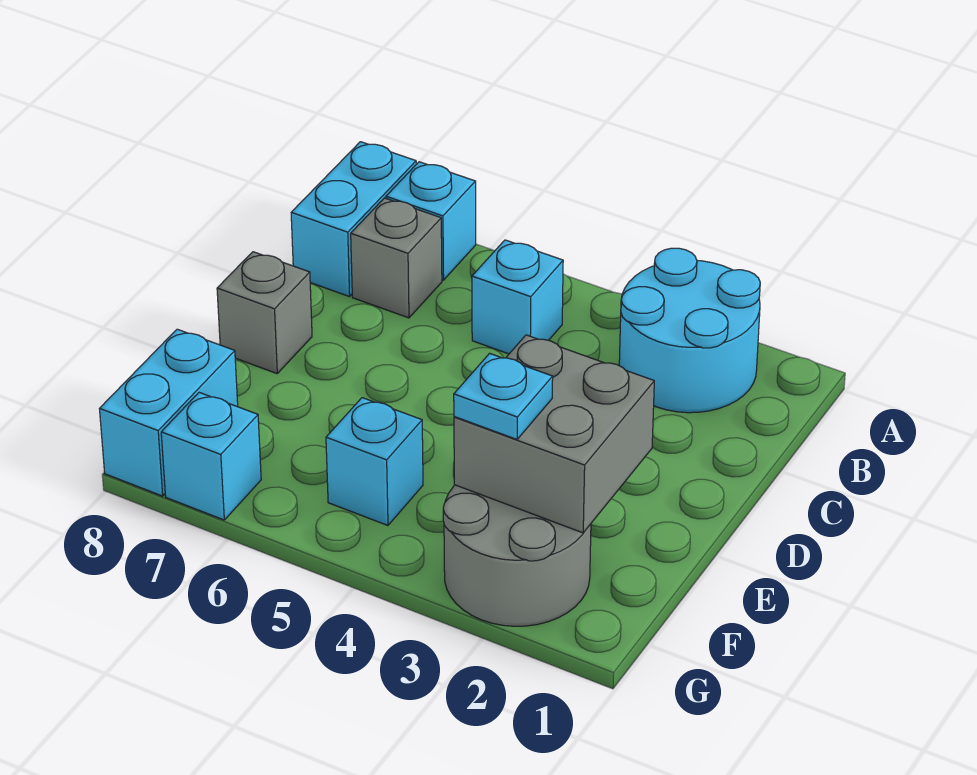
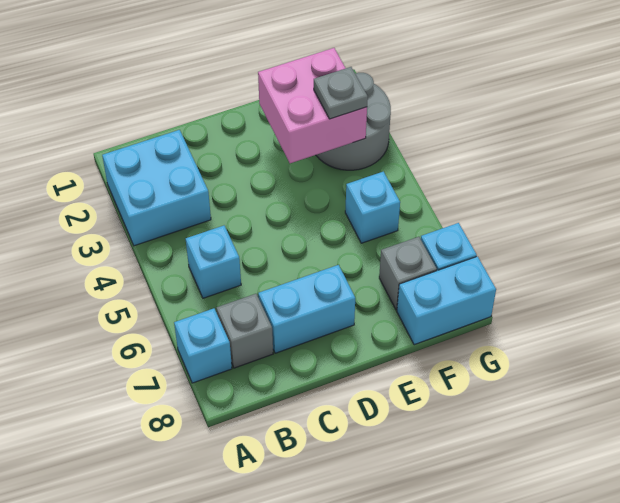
cyan 2x2 round brick [619,248,760,413] -> cyan 2x2 brick [102,130,211,246]
cyan 1x2 brick [291,142,416,297] -> cyan 1x2 brick moved to [258,265,355,353]
grey 1x1 brick [217,252,312,373] -> grey 1x1 brick moved to [379,237,437,310]
grey 2x2 brick [454,335,654,533] -> pink 2x2 brick [258,48,367,163]
cyan 1x1 plate [454,353,553,439] -> grey 1x1 plate [314,67,368,119]

